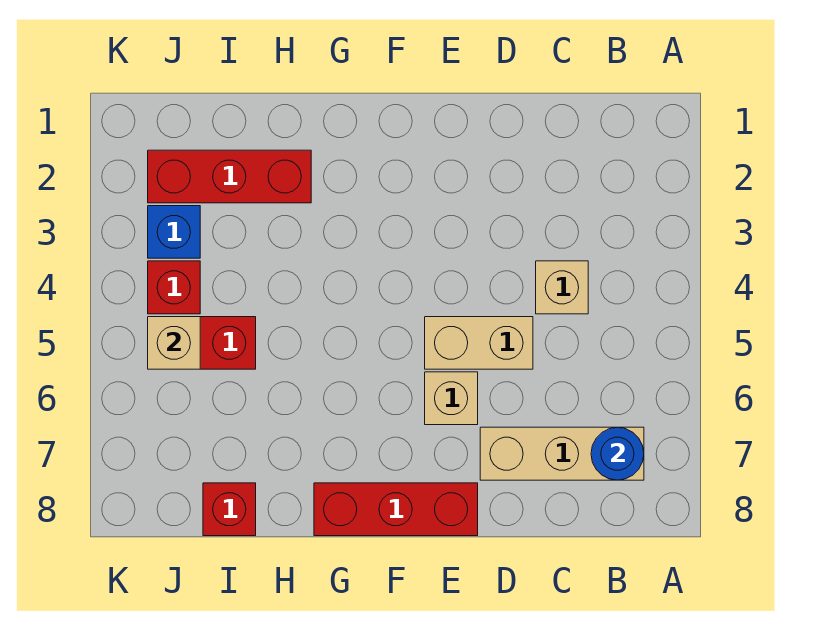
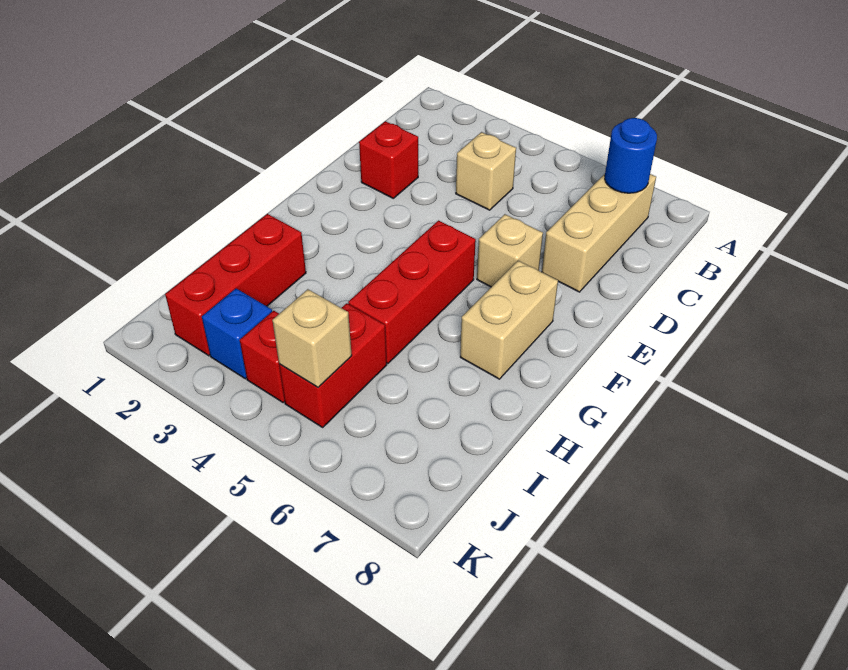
tan 1x2 brick [425,317,533,369] -> tan 1x2 brick moved to [460,261,558,379]
red 1x3 brick [314,483,478,536] -> red 1x3 brick moved to [348,221,476,363]
red 1x1 brick [203,483,256,536] -> red 1x1 brick moved to [359,121,418,198]

